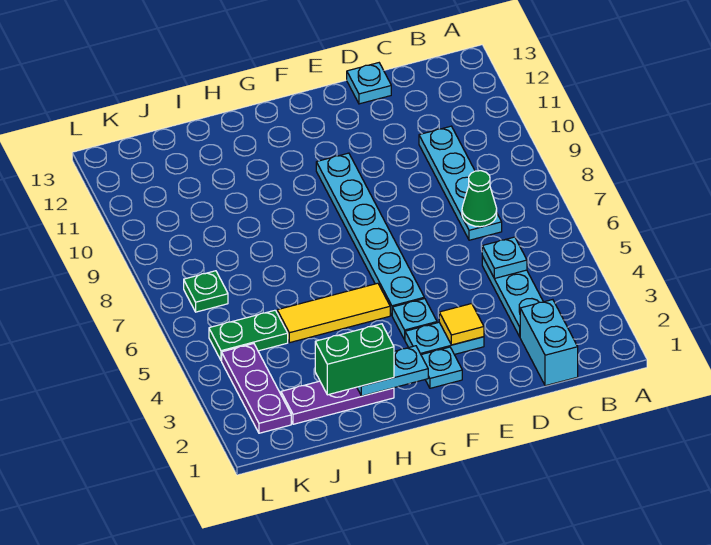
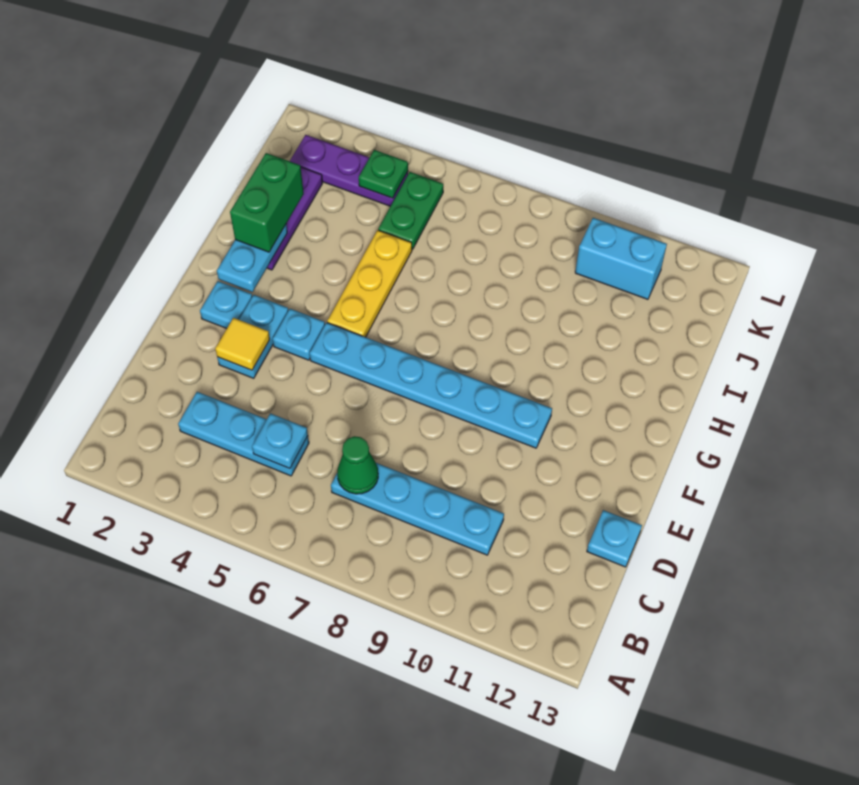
cyan 1x2 brick [520,300,578,386] -> cyan 1x2 brick moved to [575,218,667,299]
yellow 1x3 tile [277,283,390,343] -> yellow 1x3 plate [327,230,412,337]
green 1x1 plate [184,271,228,312] -> green 1x1 plate moved to [359,150,408,198]

